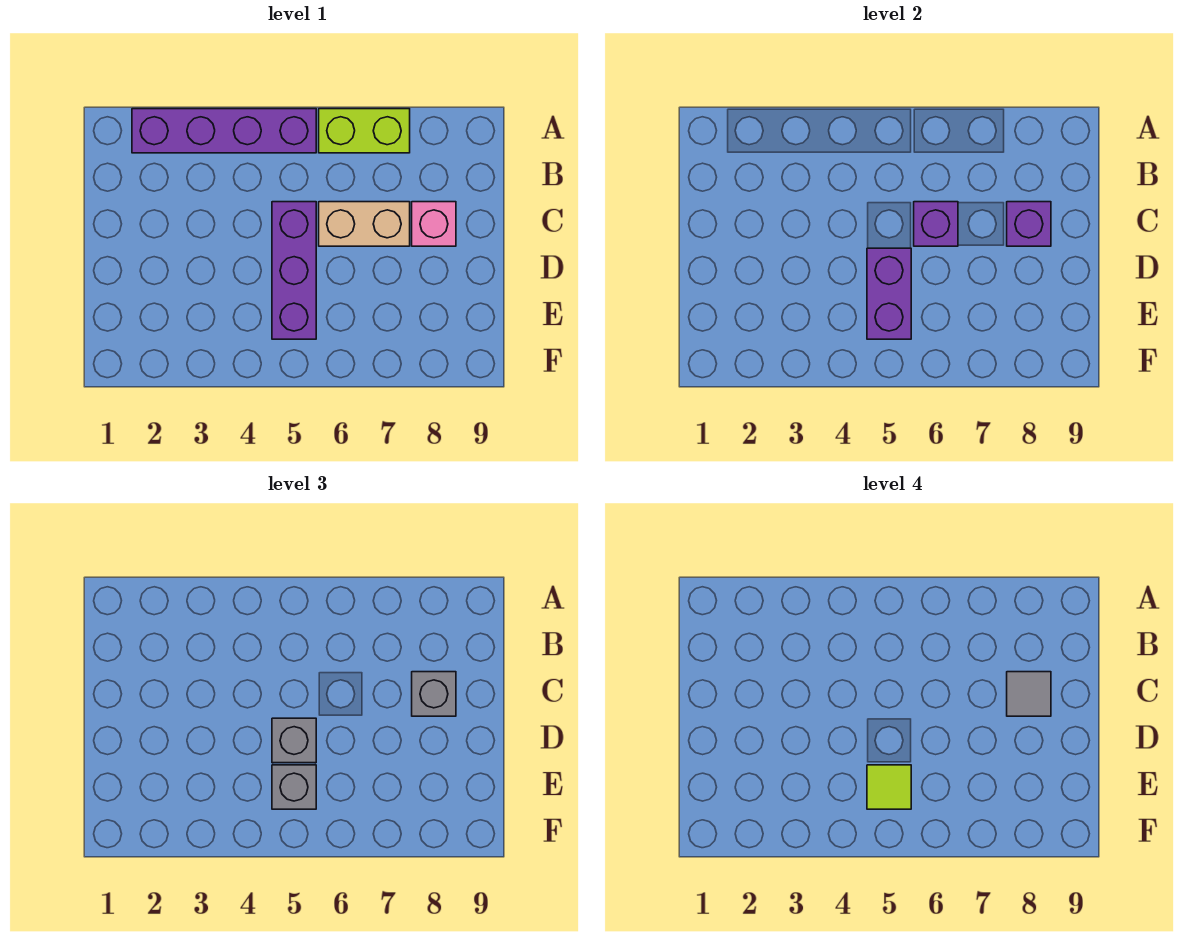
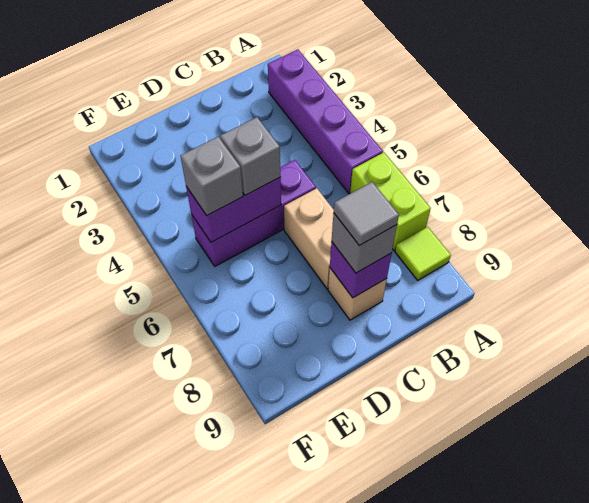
purple 1x1 brick [914,202,958,246] -> none
pink 1x1 brick [412,202,456,246] -> tan 1x1 brick [328,268,387,320]
lime 1x1 tile [867,765,911,809] -> lime 1x1 tile moved to [395,227,451,280]

